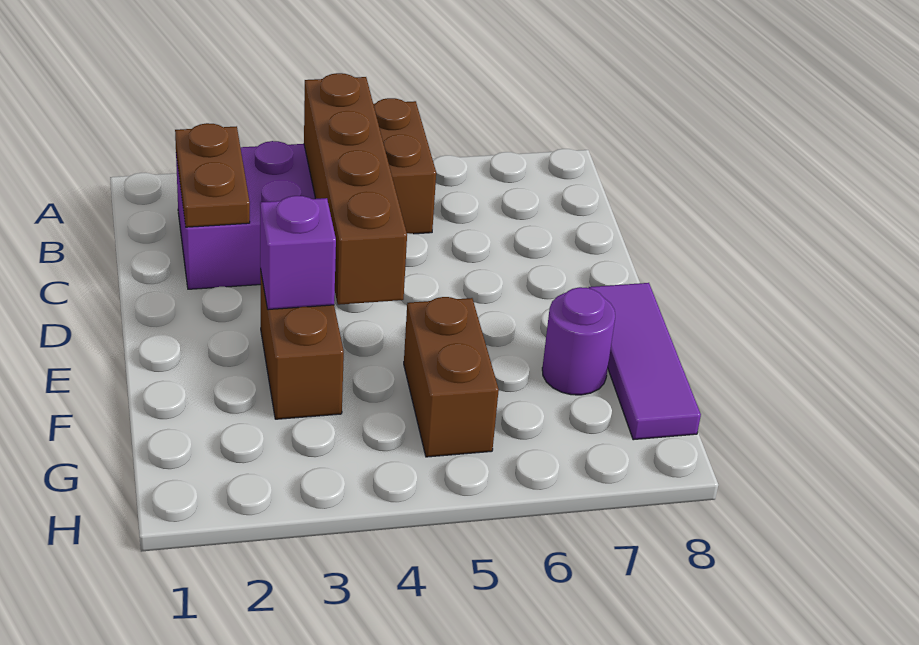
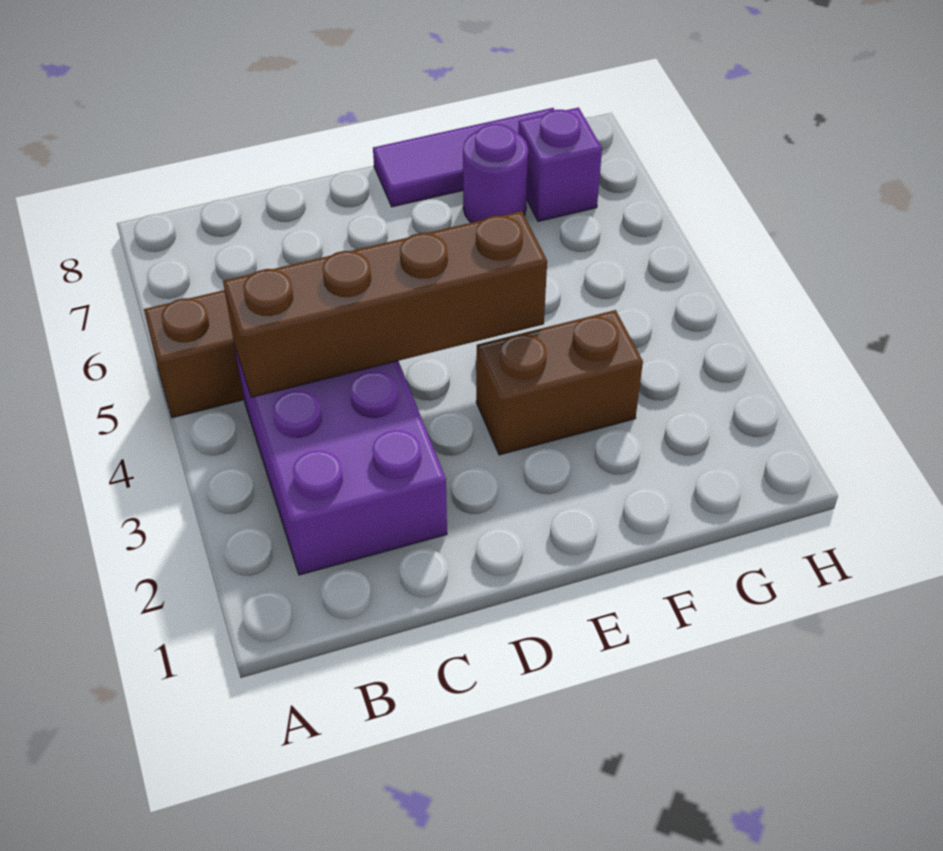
brown 1x2 plate [175,123,250,227] -> none
purple 1x1 brick [260,196,336,310] -> purple 1x1 brick moved to [518,107,602,221]
brown 1x2 brick [404,297,499,457] -> none

